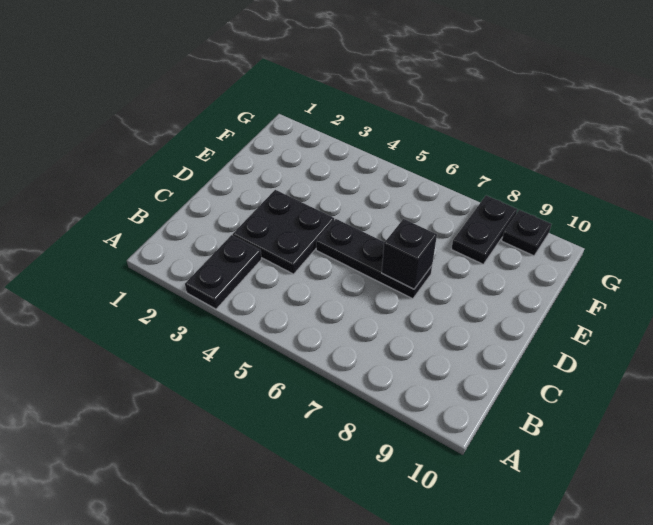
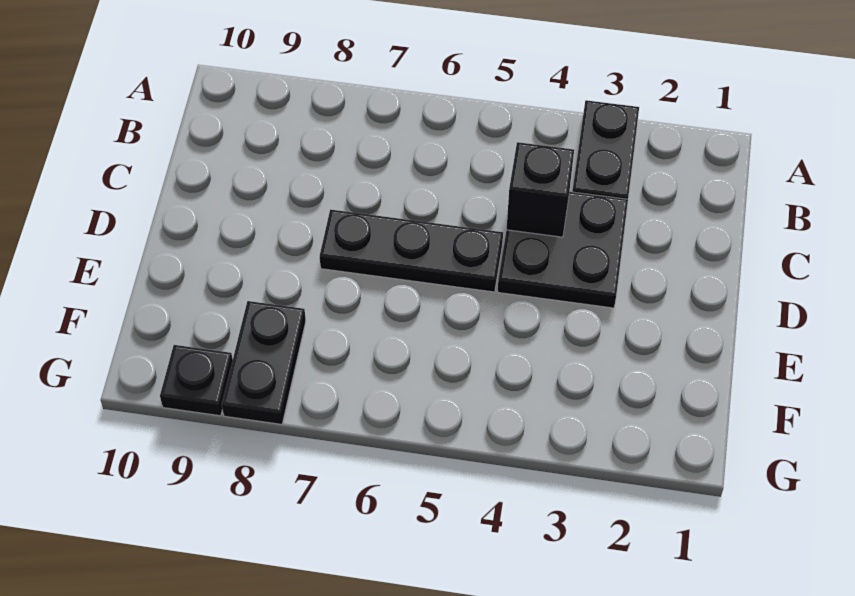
black 1x1 brick [382,219,437,289] -> black 1x1 brick moved to [507,142,574,237]

